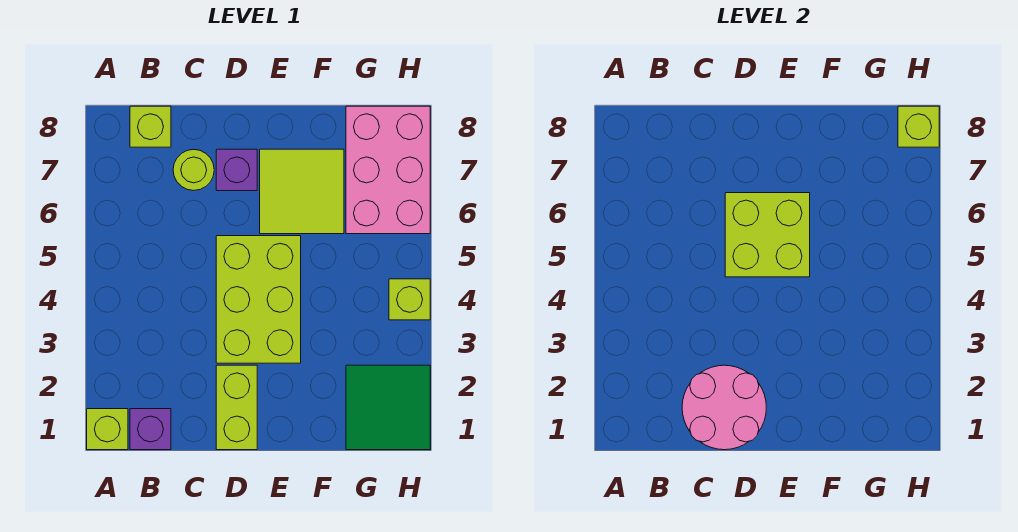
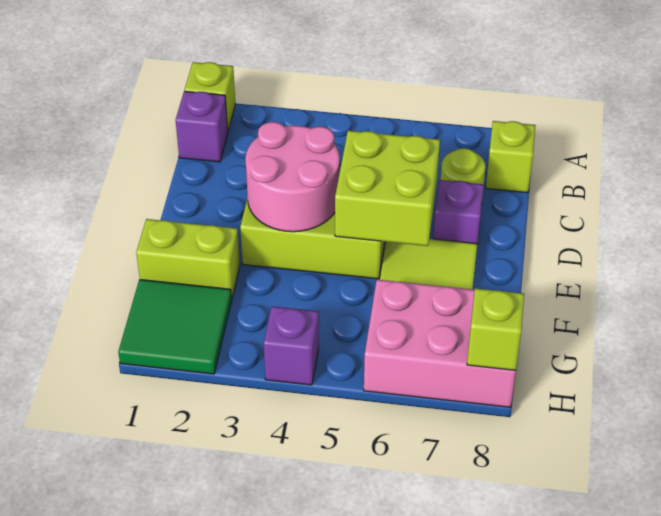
pink 2x2 round brick [682,365,766,450] -> pink 2x2 round brick moved to [245,122,340,232]
lime 1x2 brick [216,365,257,450] -> lime 1x2 brick moved to [136,219,240,299]
lime 1x1 brick [389,279,430,320] -> purple 1x1 brick [264,306,319,385]

